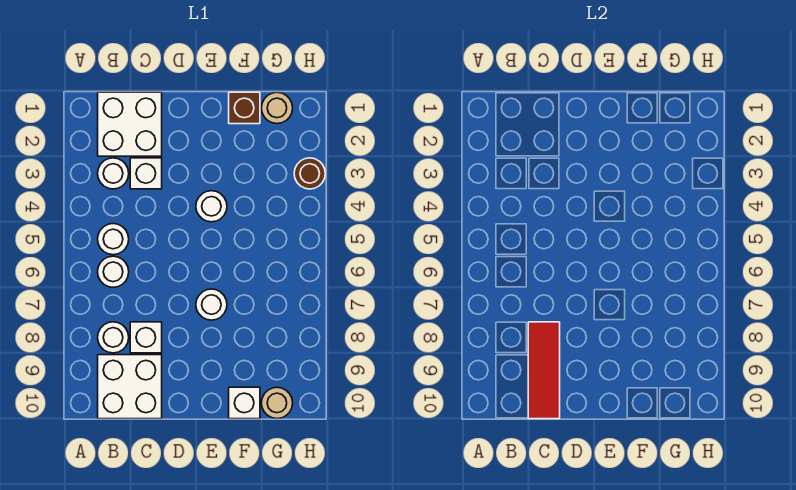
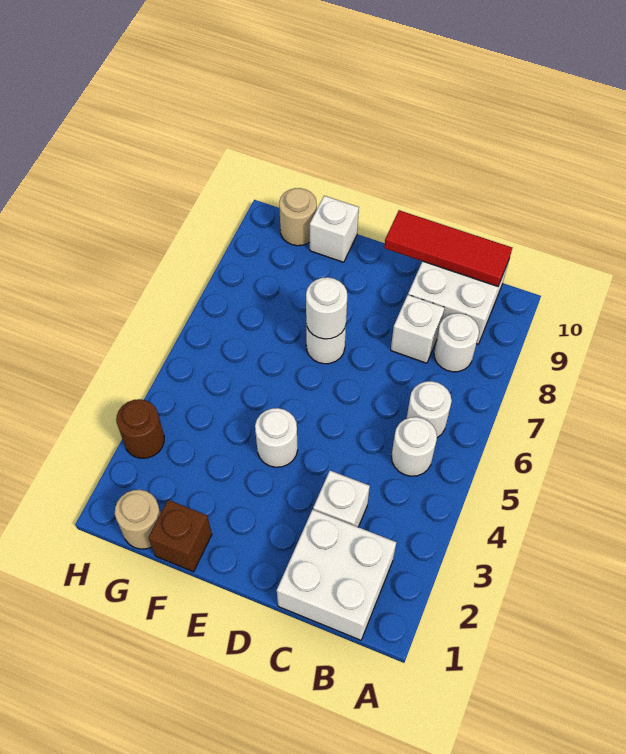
white 1x1 round brick [98,158,129,189] -> white 1x1 round brick moved to [306,277,347,339]
red 1x3 tile [528,322,560,419] -> red 1x3 tile turned to [384,210,512,286]

